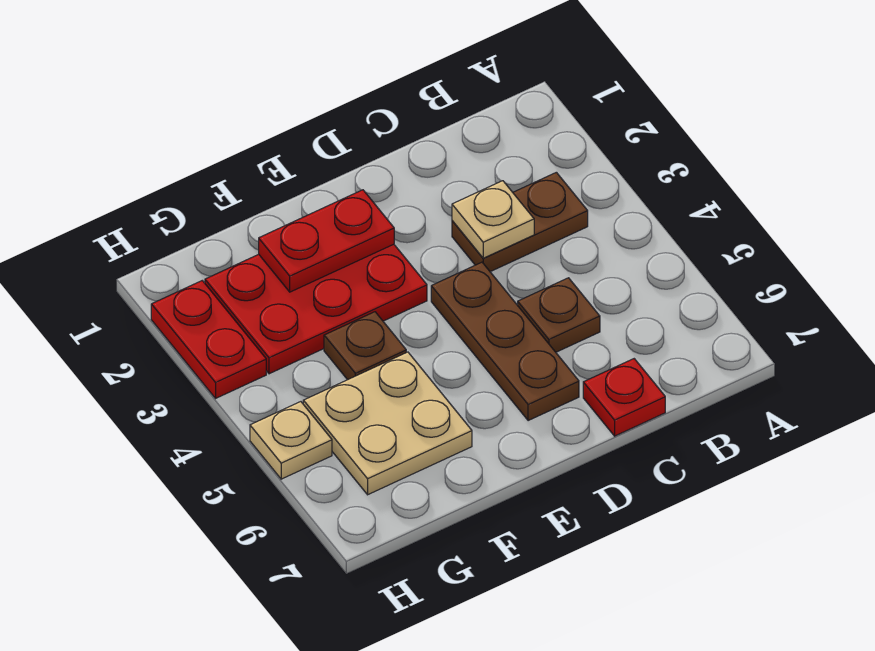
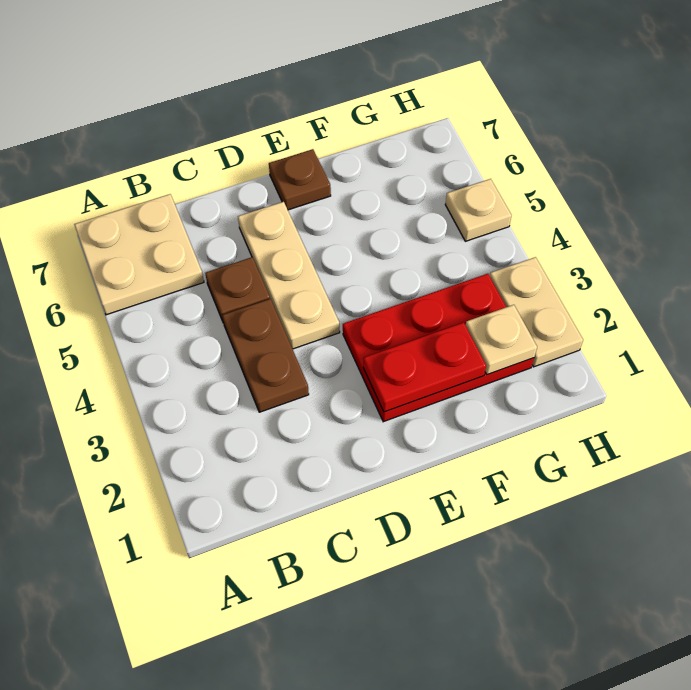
brown 1x2 plate [452,172,588,272] -> brown 1x2 plate turned to [222,299,309,412]
tan 1x1 plate [452,181,534,258] -> tan 1x1 plate moved to [466,305,537,375]
red 1x1 plate [583,359,665,436] -> none
brown 1x3 plate [431,262,579,421] -> tan 1x3 plate [238,202,340,349]
brown 1x1 plate [324,312,406,380] -> brown 1x1 plate moved to [269,149,331,210]
tan 2x2 plate [303,352,472,495] -> tan 2x2 plate moved to [74,194,204,315]
red 1x2 plate [151,281,266,398] -> tan 1x2 plate [490,257,583,367]

